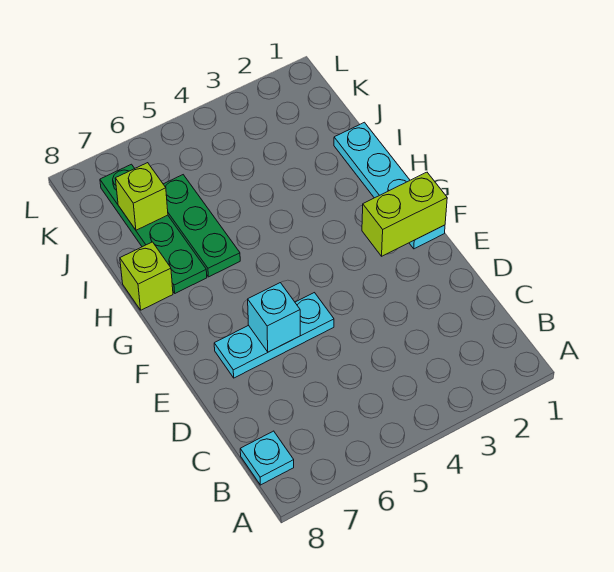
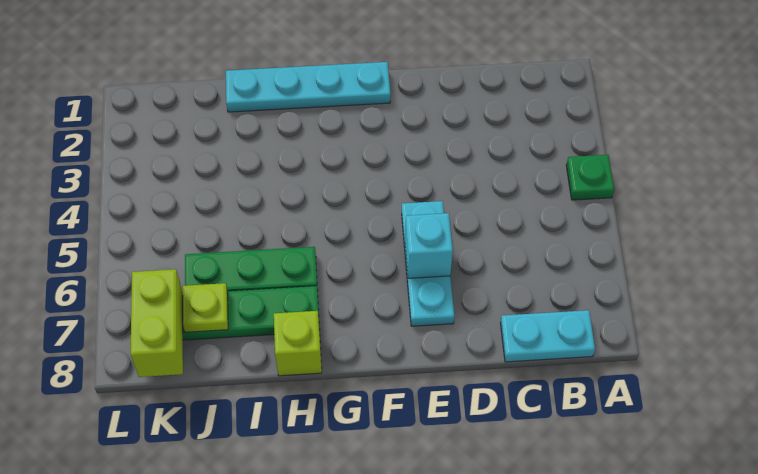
none -> green 1x1 plate [566,155,614,200]
cyan 1x1 plate [240,431,294,485] -> cyan 1x2 plate [501,310,595,362]
lime 1x2 brick [362,172,447,256] -> lime 1x2 brick moved to [131,269,183,377]
lime 1x1 brick [115,163,168,230] -> lime 1x1 plate [183,283,228,332]

